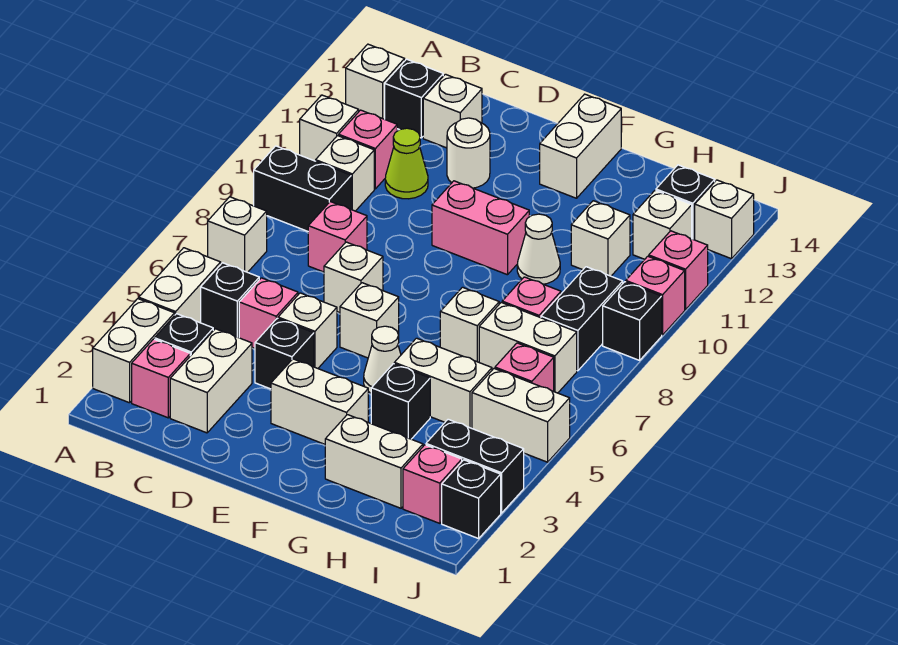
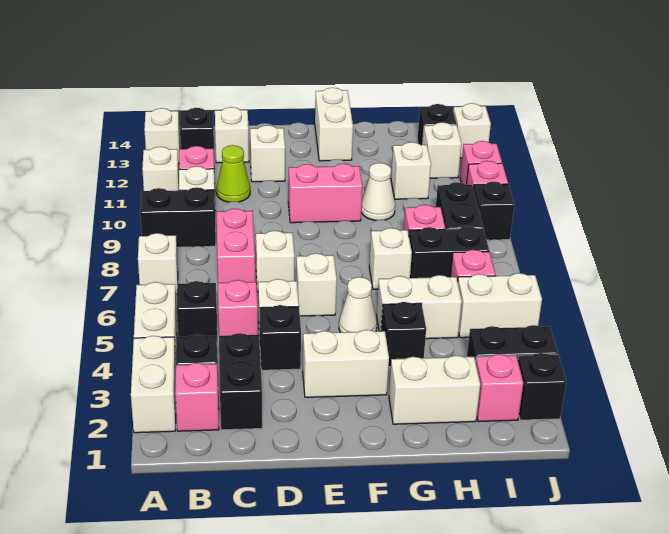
white 1x2 brick [170,329,252,433] -> black 1x2 brick [219,333,262,430]
pink 1x1 brick [308,202,367,272] -> pink 1x2 brick [217,209,255,283]
white 1x1 round brick [447,118,490,188] -> white 1x1 brick [250,125,285,182]
white 1x2 brick [479,302,577,393] -> black 1x2 brick [409,226,489,278]

